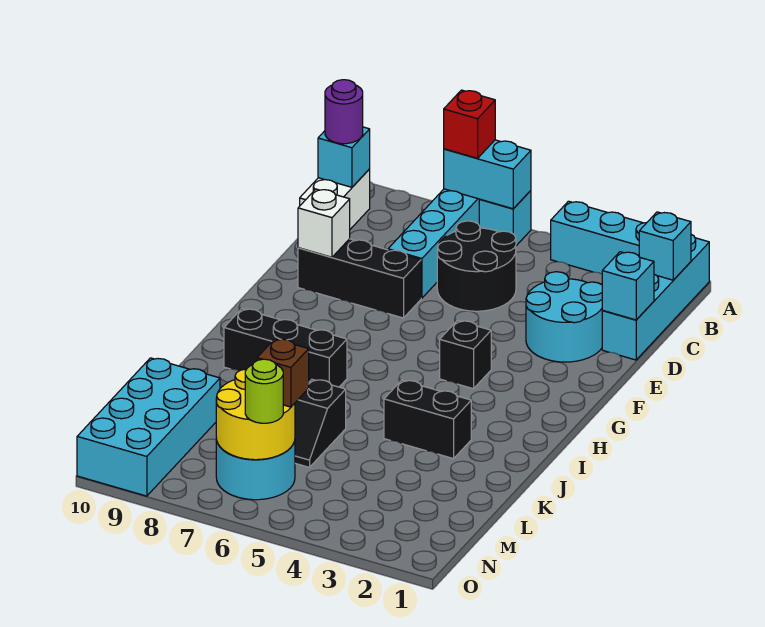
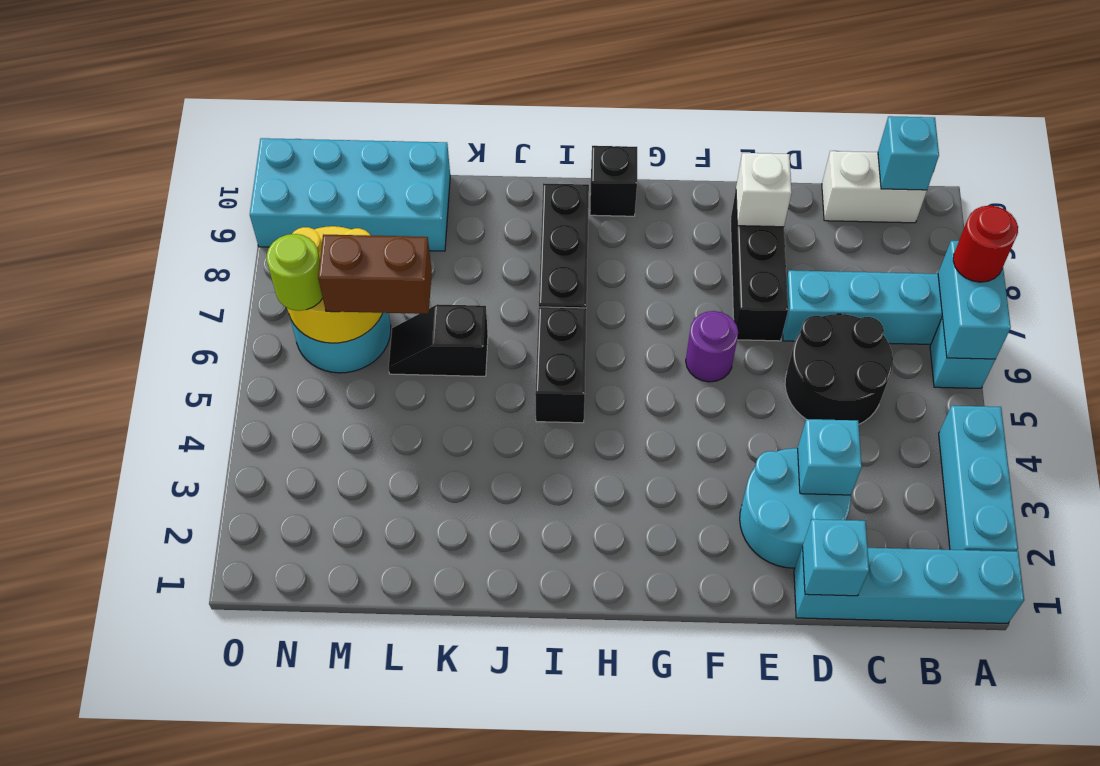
red 1x1 brick [444,90,495,158] -> red 1x1 round brick [953,206,1018,282]
cyan 1x1 brick [639,212,691,280] -> cyan 1x1 brick moved to [798,419,862,495]
purple 1x1 round brick [325,80,363,144] -> purple 1x1 round brick moved to [686,311,738,382]
black 1x1 brick [440,320,491,389] -> black 1x1 brick moved to [590,146,637,216]
black 1x2 brick [384,380,471,459] -> black 1x2 brick moved to [535,307,587,423]
brown 1x1 brick [257,339,309,407] -> brown 1x2 brick [318,234,432,314]

